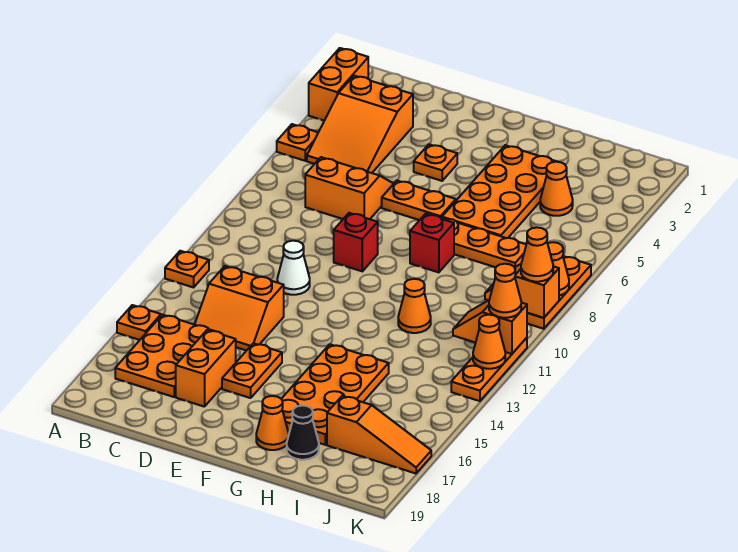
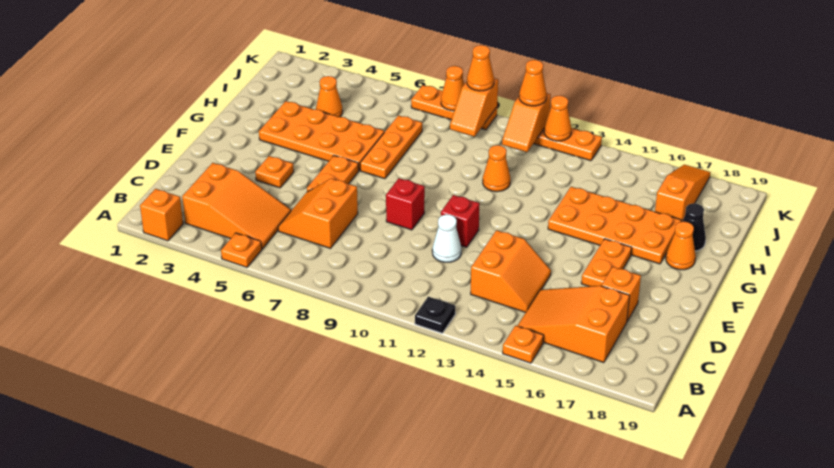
orange 1x2 brick [309,48,368,121] -> orange 1x1 brick [140,189,183,241]
orange 1x1 plate [165,251,209,287] -> black 1x1 plate [415,297,455,333]
orange 2x3 plate [115,315,213,397] -> orange 2x3 slope [517,286,630,363]
orange 1x2 brick [176,330,236,407] -> orange 1x1 brick [601,267,641,321]
orange 1x2 plate [222,343,282,398] -> orange 1x2 plate turned to [581,239,632,286]
red 1x1 brick [410,214,454,272] -> red 1x1 brick moved to [441,195,480,247]

